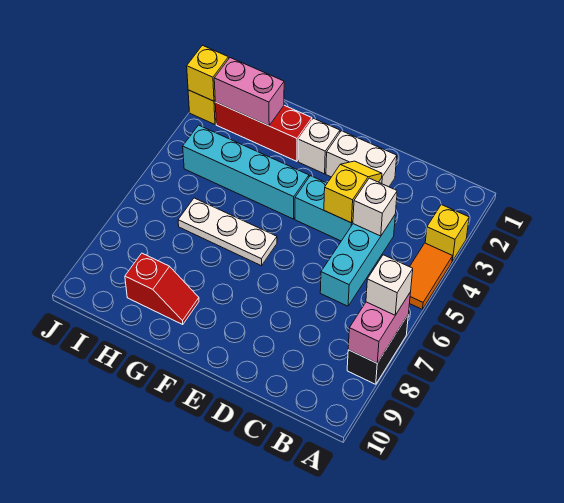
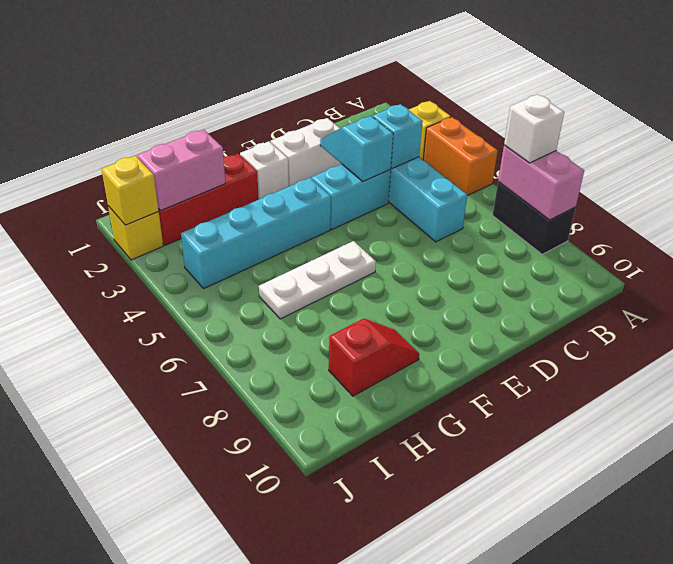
orange 1x2 tile [410,243,452,309] -> orange 1x2 brick [423,117,498,196]
white 1x1 brick [353,178,397,236] -> cyan 1x1 brick [373,104,423,169]
yellow 1x2 slope [324,161,382,223] -> cyan 1x2 slope [320,116,393,182]

